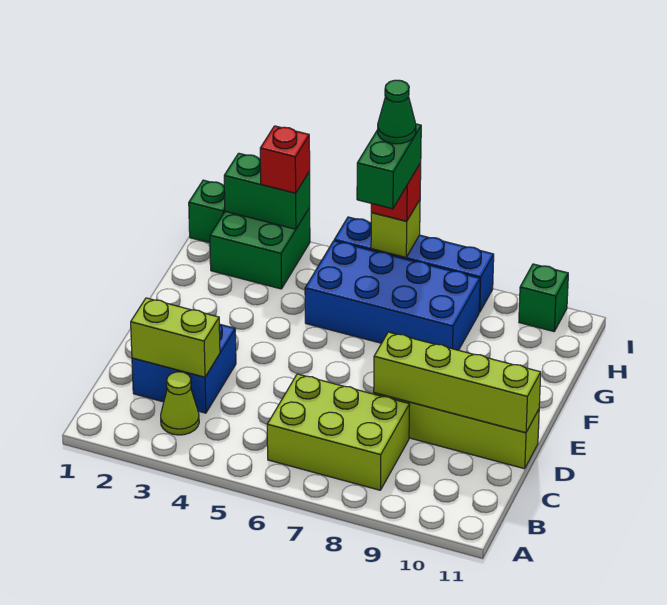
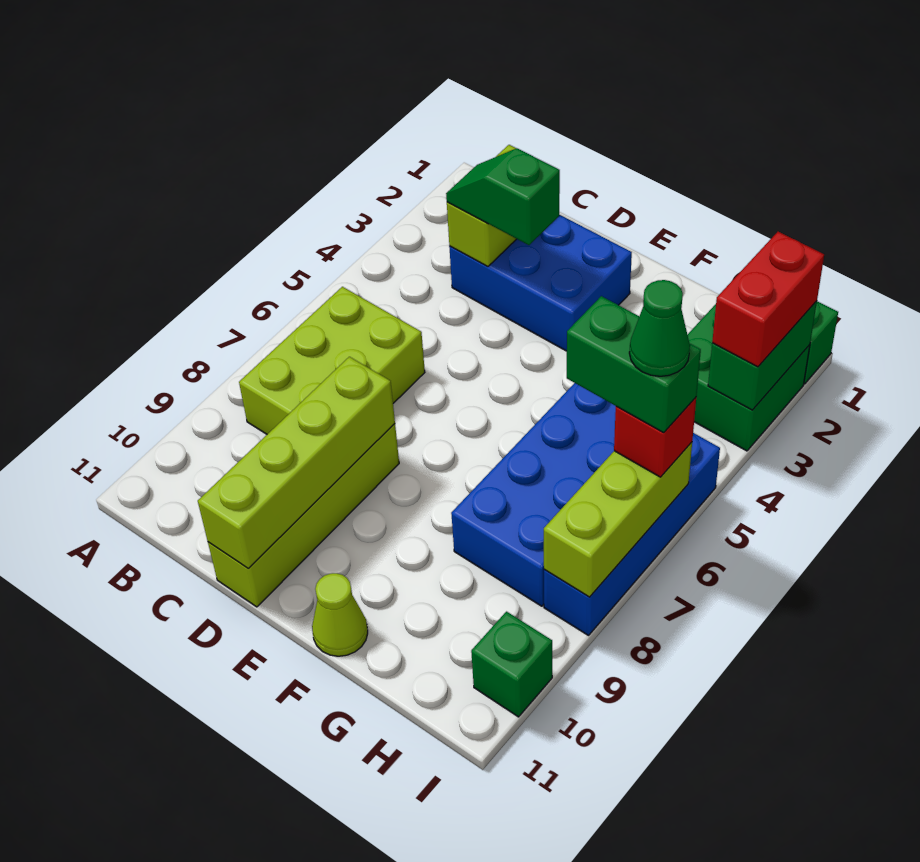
lime 1x1 cone [161,372,199,435] -> lime 1x1 cone moved to [312,573,368,656]
blue 2x2 brick [132,324,236,413] -> blue 2x3 brick [449,215,632,351]
none -> green 1x2 slope [446,148,560,245]
red 1x1 brick [260,126,310,193] -> red 1x2 brick [712,232,824,367]
lime 1x1 brick [371,200,420,258] -> lime 1x3 brick [544,442,692,597]

